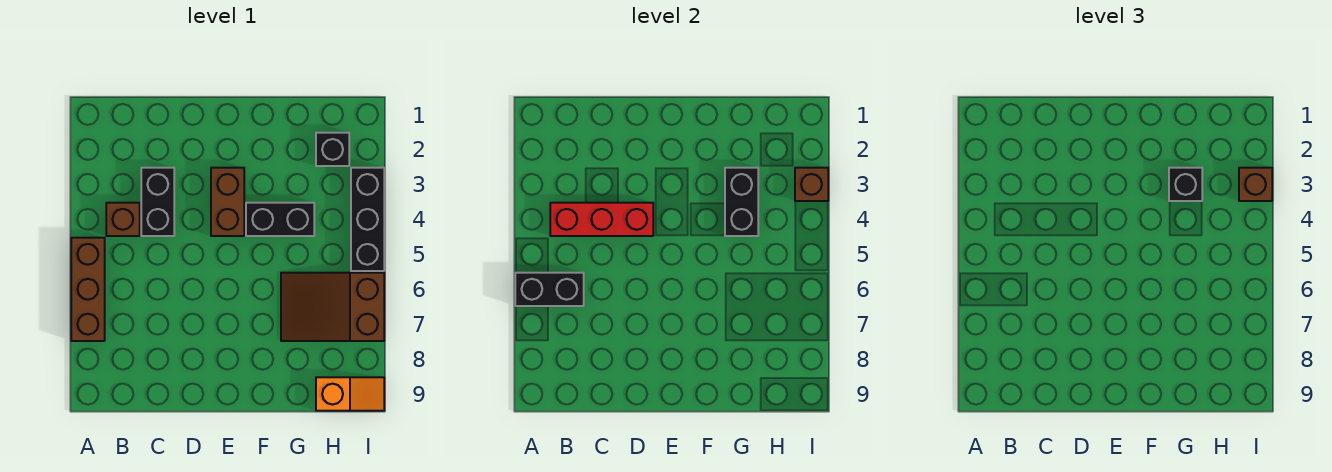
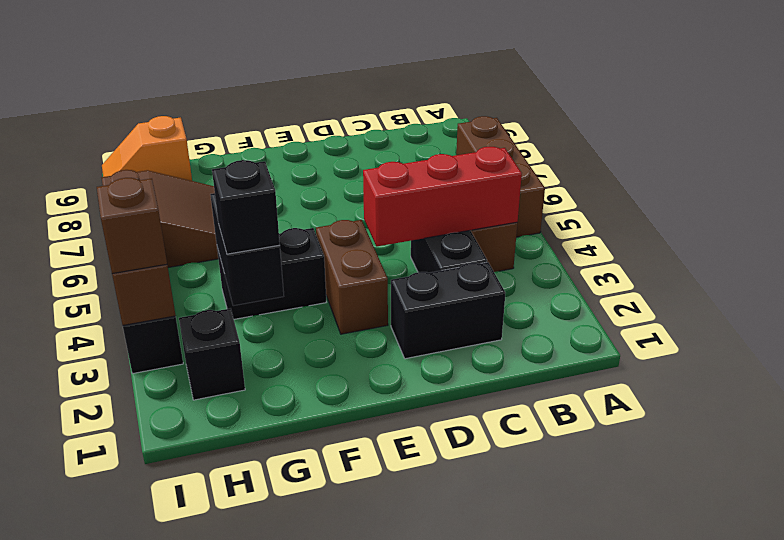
black 1x2 brick [515,273,584,306] -> black 1x2 brick moved to [391,262,505,359]

